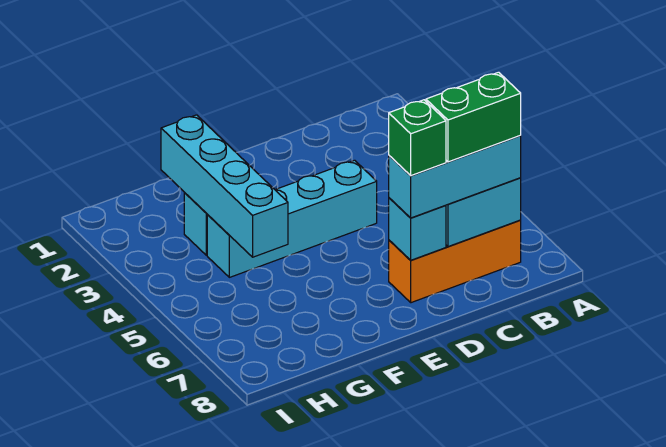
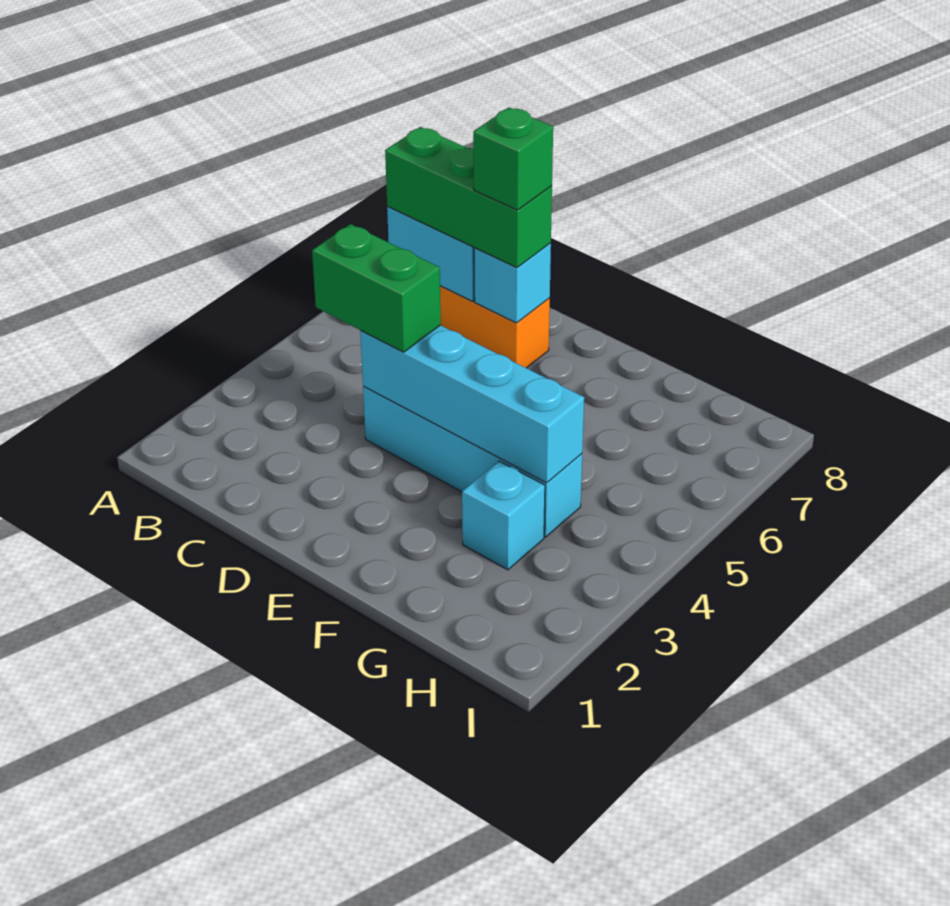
cyan 1x3 brick [389,135,521,218] -> green 1x3 brick [385,127,552,268]
green 1x2 brick [426,72,521,162] -> green 1x2 brick moved to [312,224,441,352]
cyan 1x4 brick [161,115,288,257] -> cyan 1x4 brick turned to [360,325,584,483]

